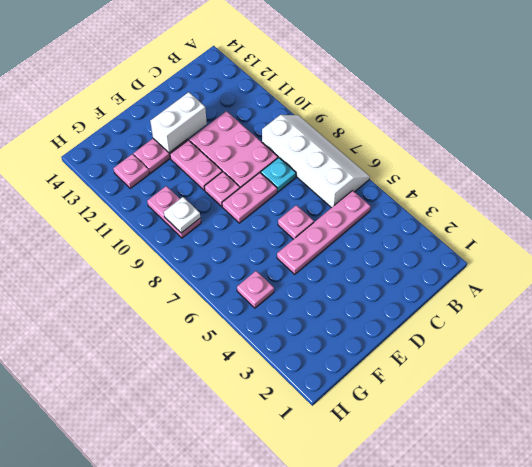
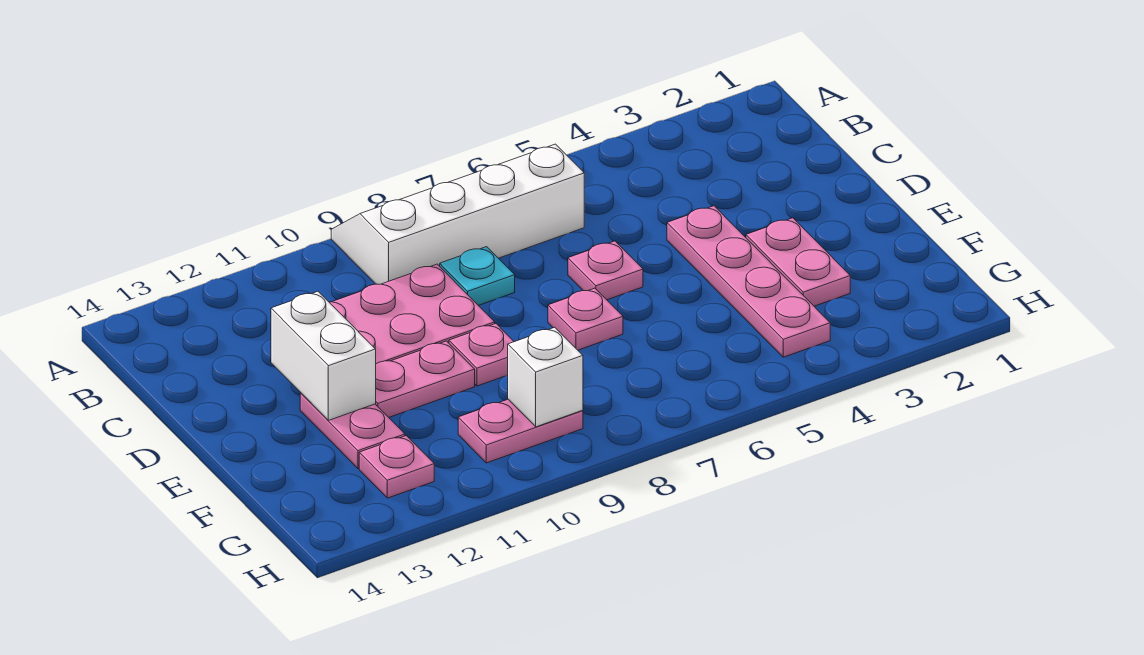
pink 1x4 plate [277,191,371,274] -> pink 1x4 plate moved to [667,206,830,357]
pink 1x2 plate [222,173,277,223] -> pink 1x2 plate moved to [746,218,850,306]
pink 1x1 plate [237,271,274,308] -> pink 1x1 plate moved to [548,288,623,350]
white 1x1 plate [164,197,200,233] -> white 1x1 brick [508,327,583,427]

